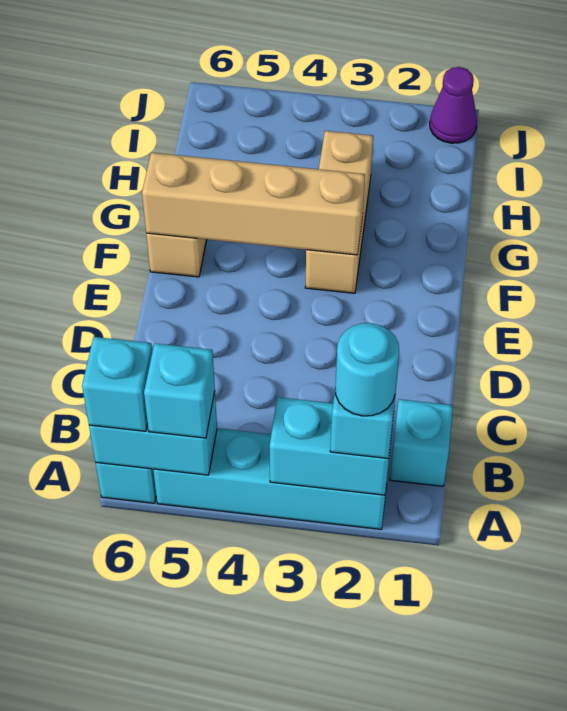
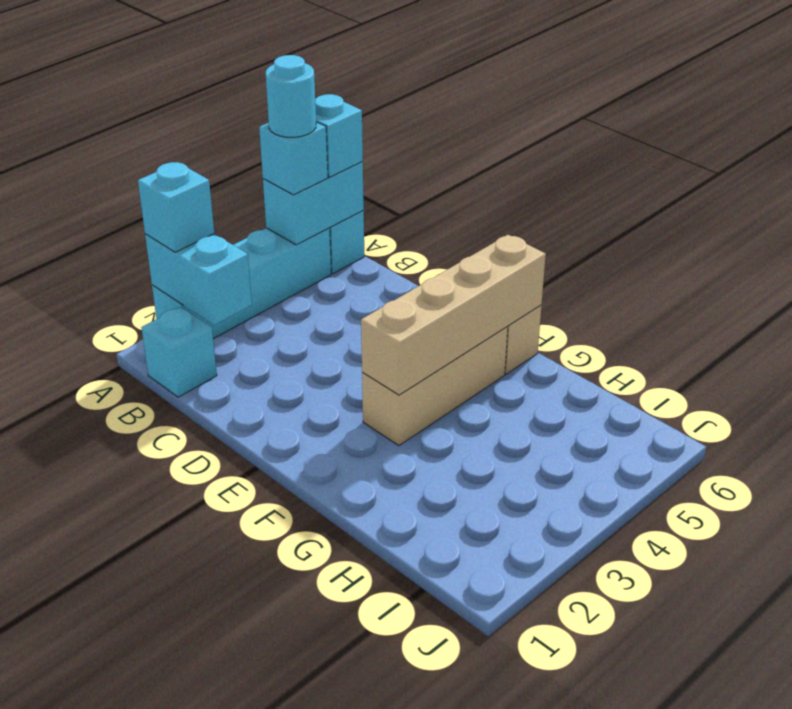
cyan 1x2 brick [269,397,393,495] -> cyan 1x2 brick turned to [145,234,252,325]
cyan 1x1 round brick [335,323,399,416] -> cyan 1x1 round brick moved to [266,55,316,137]
tan 1x3 brick [305,131,373,293] -> tan 1x3 brick turned to [362,326,508,446]
purple 1x1 cone [430,67,477,143] -> none

